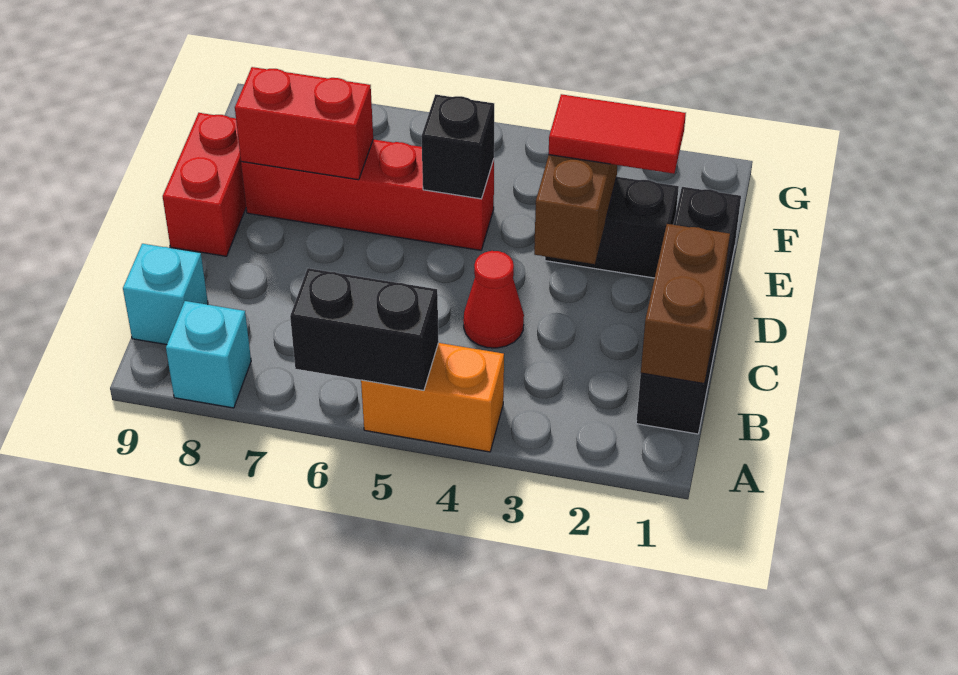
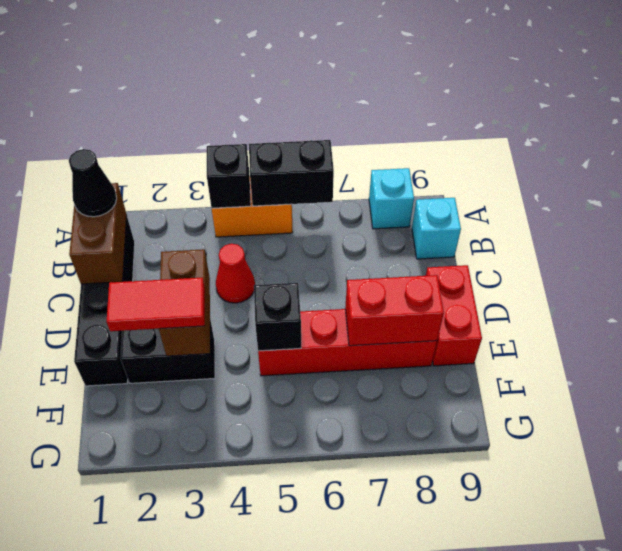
none -> black 1x1 brick [207,144,251,208]
none -> black 1x1 cone [69,149,117,217]

